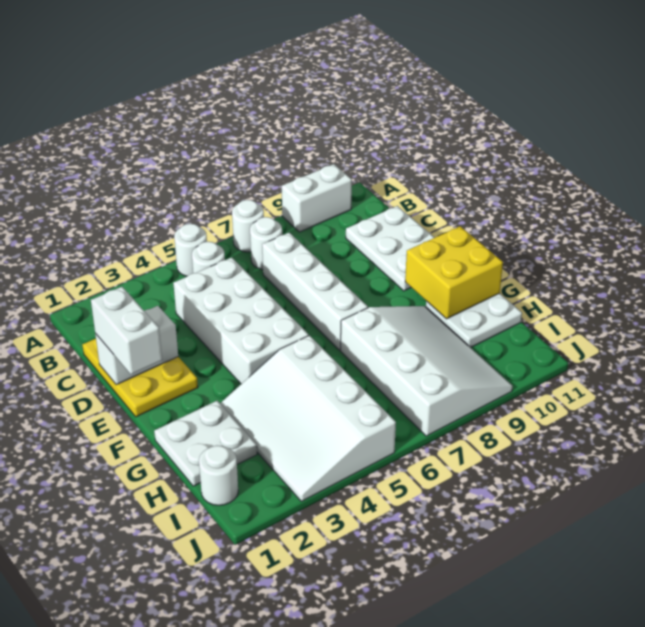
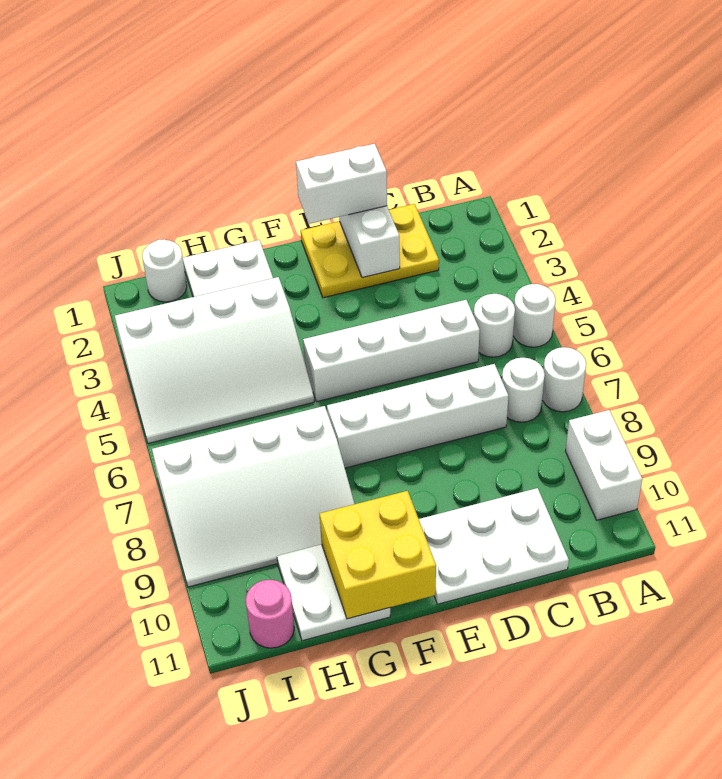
white 2x4 brick [173,257,309,384] -> white 1x4 brick [303,300,480,402]
white 3x4 slope [220,335,396,501] -> white 3x4 slope turned to [115,277,314,443]
none -> pink 1x1 round brick [246,580,294,648]

